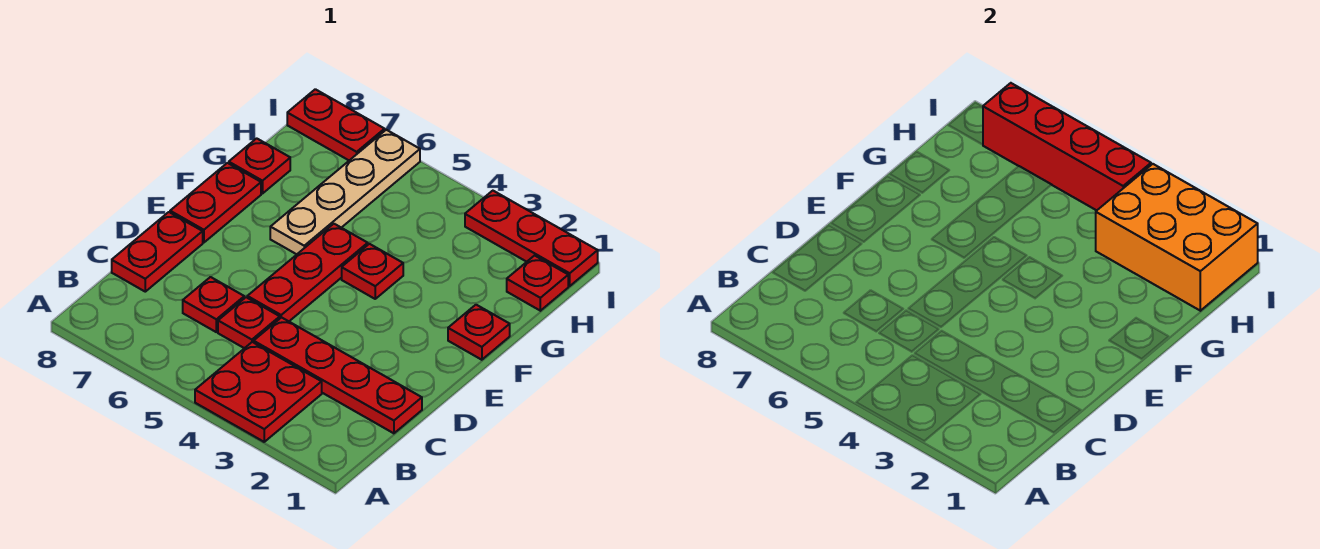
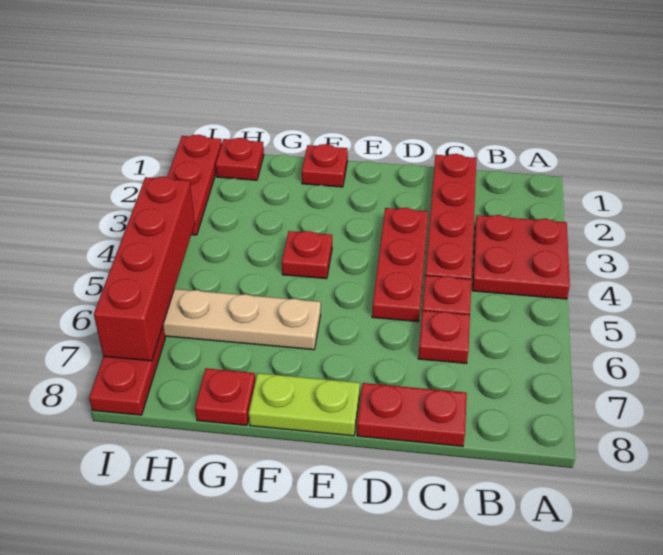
red 1x3 plate [247,224,368,321] -> red 1x3 plate turned to [372,208,428,322]
red 1x2 plate [170,163,261,243] -> lime 1x2 plate [249,373,360,436]
orange 2x3 brick [1096,164,1258,311] -> none

